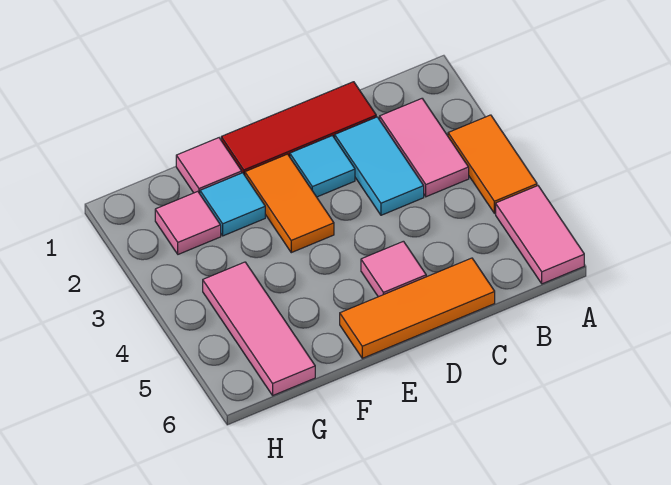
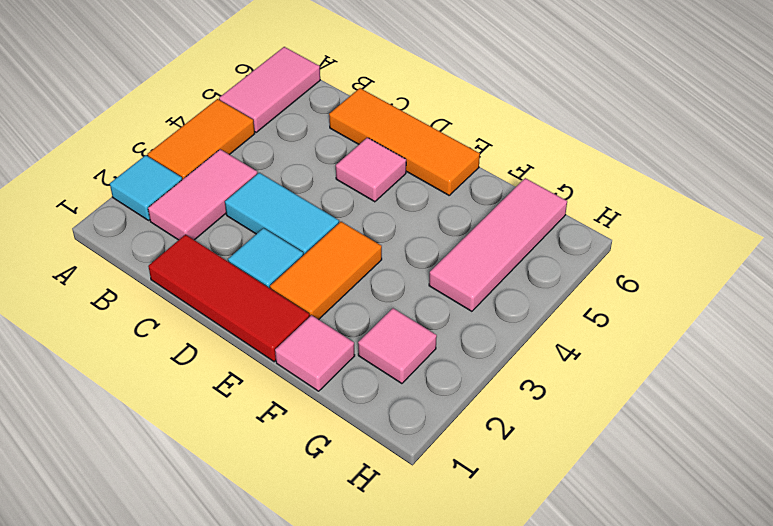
cyan 1x2 tile [335,117,424,215] -> cyan 1x2 tile turned to [225,173,339,255]
cyan 1x1 tile [200,173,265,236] -> cyan 1x1 tile moved to [110,155,182,220]

